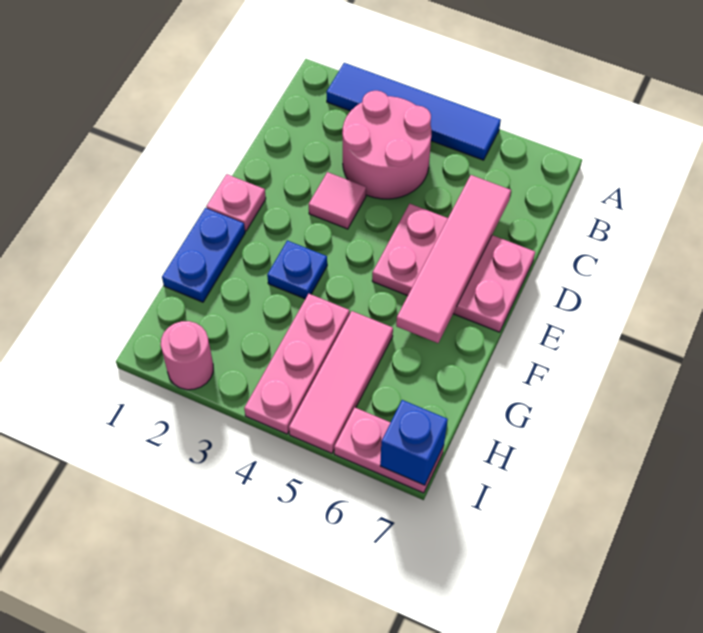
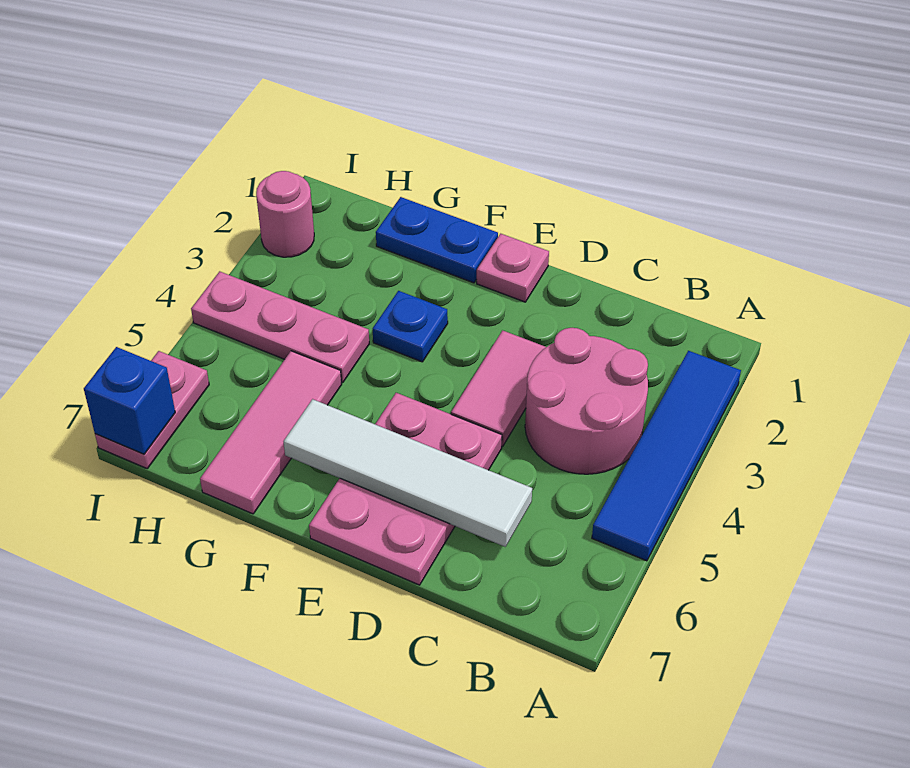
pink 1x4 tile [396,175,511,343] -> white 1x4 tile [284,399,532,547]
pink 1x1 tile [309,172,366,229] -> pink 1x2 tile [451,330,546,446]
pink 1x3 tile [289,311,393,453] -> pink 1x3 tile turned to [200,351,342,514]

